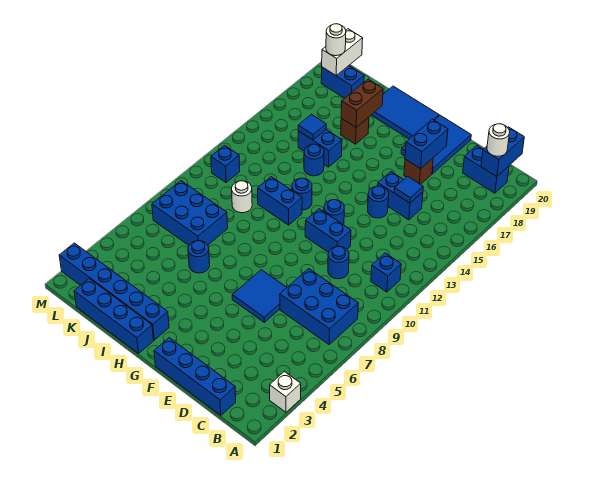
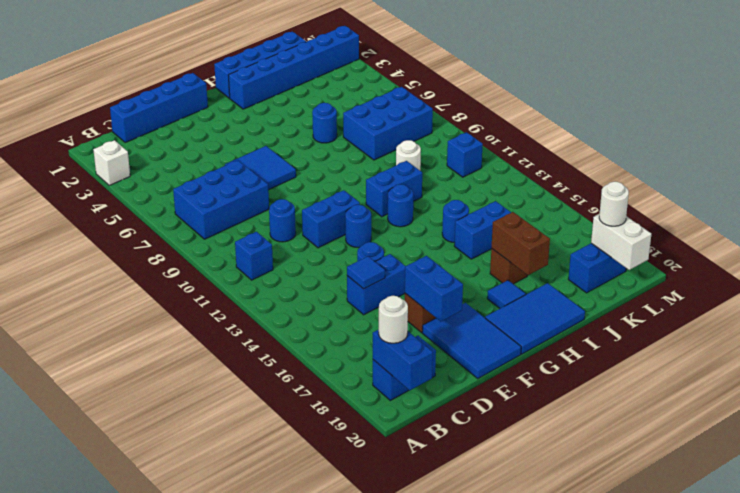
blue 1x1 tile [298,114,326,140] -> blue 1x1 tile moved to [487,280,526,308]

